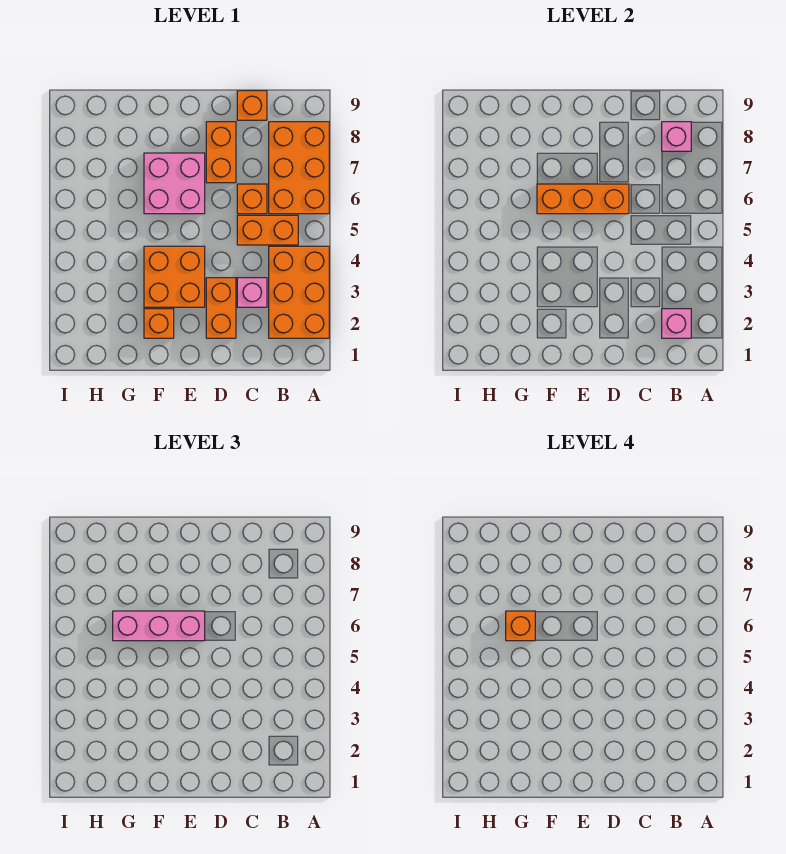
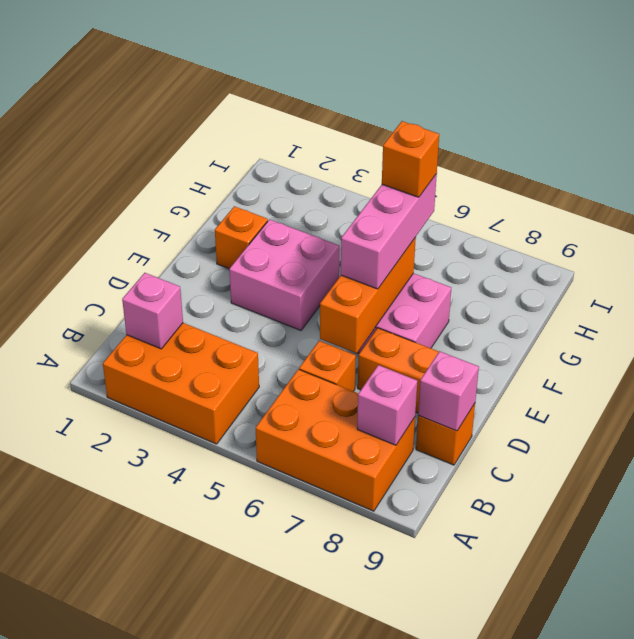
orange 1x2 brick [237,215,298,245] -> none
pink 1x1 brick [237,278,267,307] -> pink 1x1 brick moved to [418,351,479,431]
orange 1x2 brick [206,278,236,338] -> none
orange 2x2 brick [144,246,205,307] -> pink 2x2 brick [229,220,340,330]

